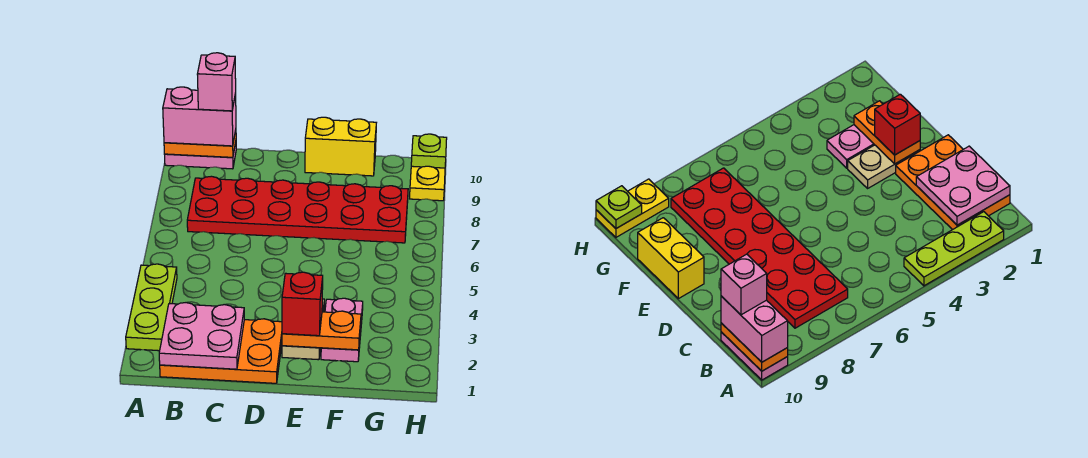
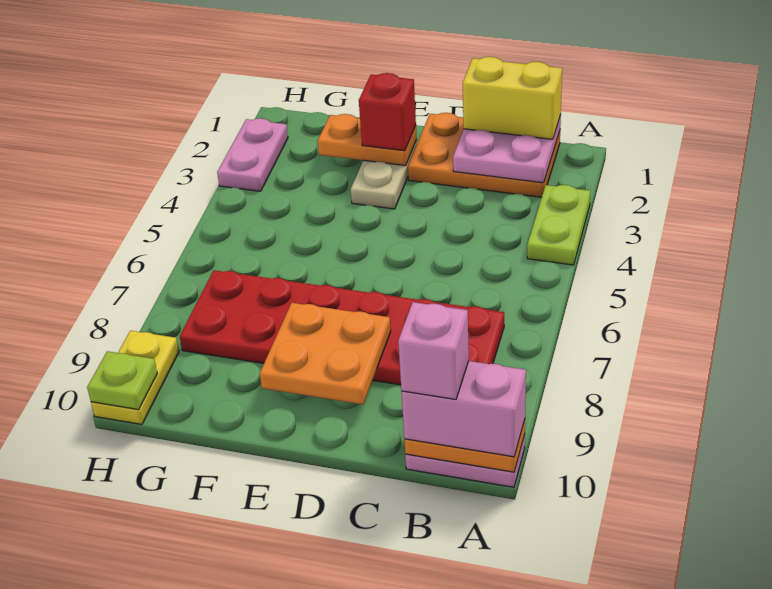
lime 1x3 plate [126,264,177,351] -> lime 1x2 plate [527,185,590,265]
none -> orange 2x2 plate [260,303,391,404]
yellow 1x2 brick [305,117,376,176] -> yellow 1x2 brick moved to [463,57,562,139]
pink 1x2 plate [321,298,363,362] -> pink 1x2 plate moved to [217,118,288,191]

